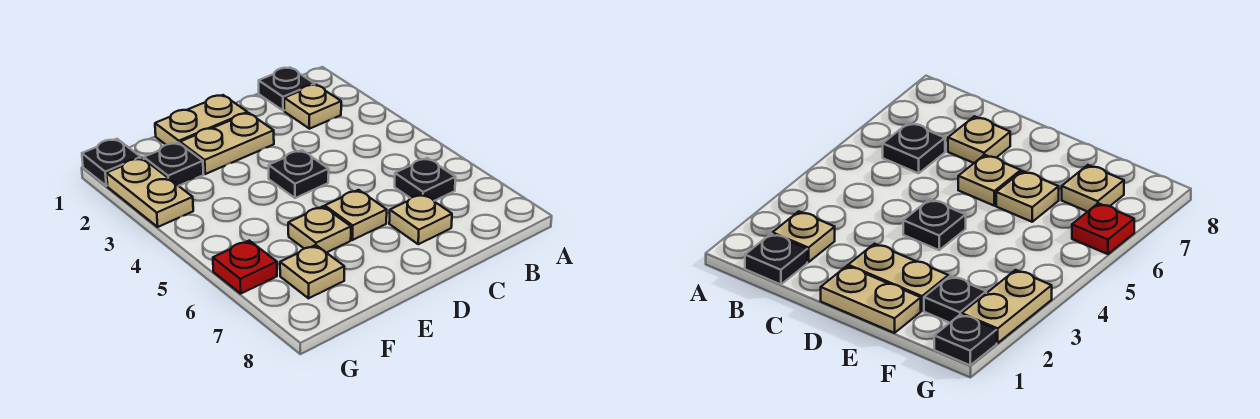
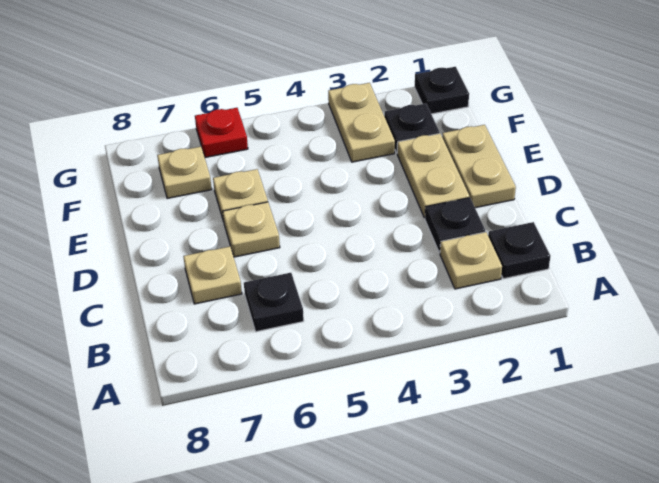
black 1x1 plate [269,150,329,198] -> black 1x1 plate moved to [425,198,485,253]
tan 1x2 plate [107,158,193,227] -> tan 1x2 plate turned to [328,83,395,162]

